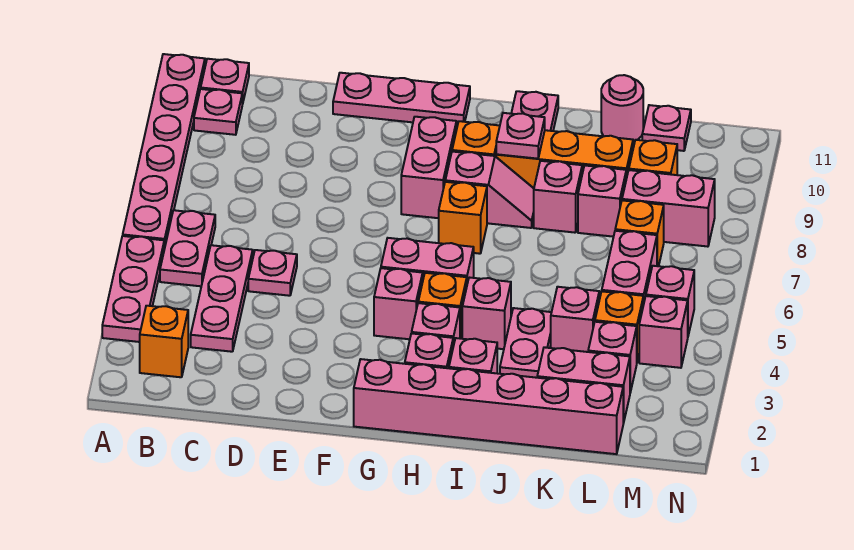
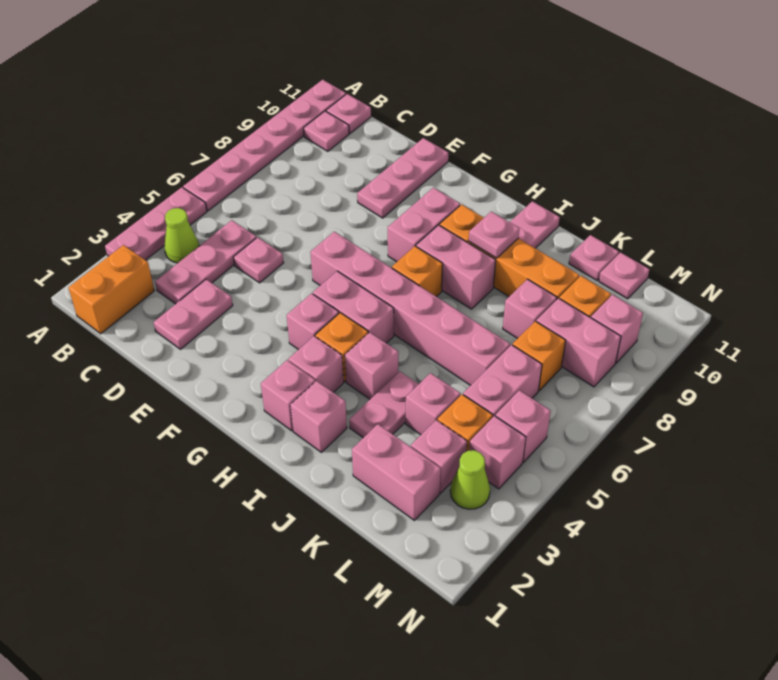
orange 1x1 brick [140,306,188,377] -> orange 1x2 brick [69,245,154,334]
none -> lime 1x1 cone [165,208,199,263]
pink 1x2 plate [160,210,215,286] -> pink 1x2 plate moved to [154,279,233,349]
pink 1x3 plate [333,73,470,127] -> pink 1x3 plate turned to [357,138,448,218]
pink 1x6 brick [354,359,623,454] -> pink 1x6 brick moved to [310,232,510,385]
pink 1x2 slope [445,152,534,228] -> pink 1x2 brick [416,225,496,309]
pink 1x1 brick [534,161,582,233] -> pink 1x1 brick moved to [591,295,643,363]
pink 1x1 round brick [601,75,643,142] -> pink 1x1 plate [569,235,619,280]
none -> lime 1x1 cone [450,450,490,509]

